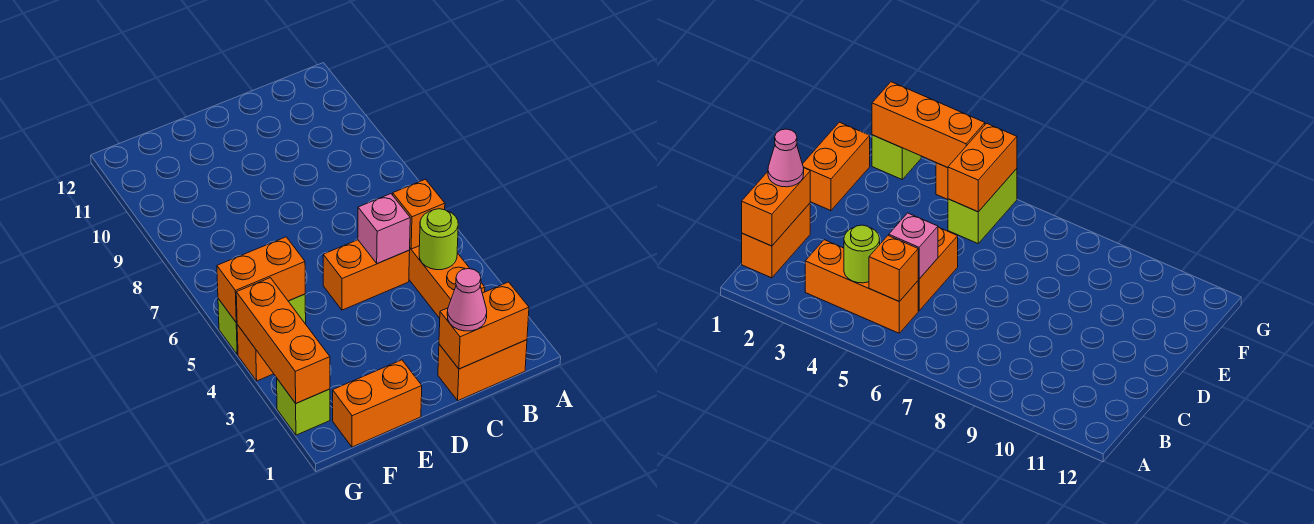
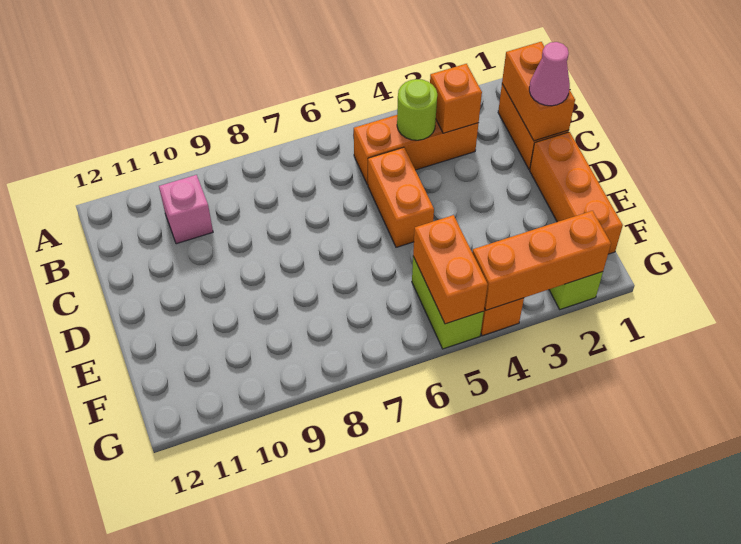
orange 1x1 brick [393,179,445,249] -> orange 1x1 brick moved to [430,64,482,133]
pink 1x1 brick [358,194,410,264] -> pink 1x1 brick moved to [159,175,213,244]
orange 1x2 brick [333,360,422,447] -> orange 1x3 brick [530,132,623,254]

